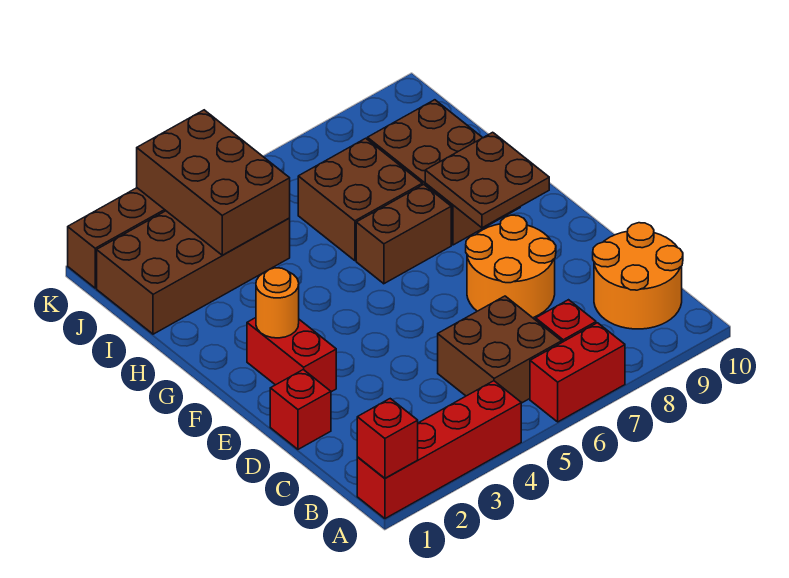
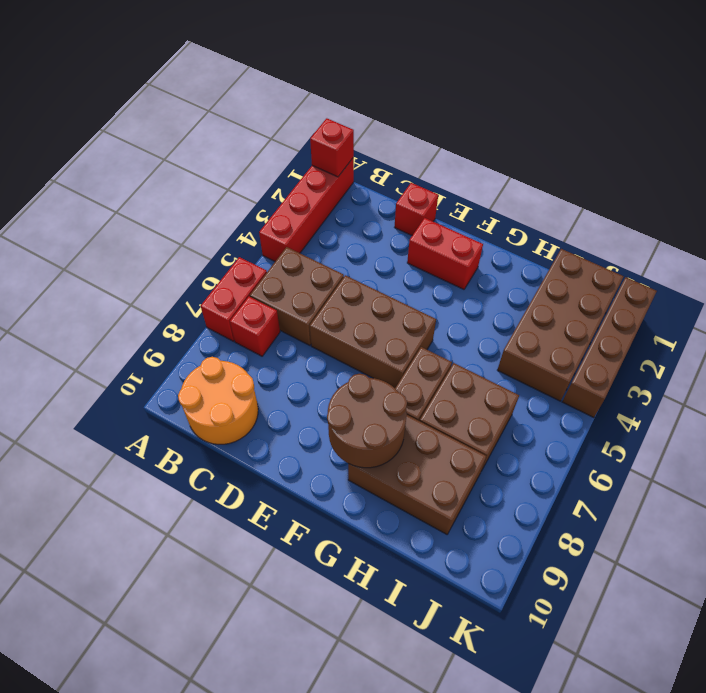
orange 2x2 round brick [466,215,556,318] -> none
orange 1x1 round brick [256,268,299,338] -> none
brown 2x2 plate [425,132,549,228] -> brown 2x2 round brick [327,374,407,468]
brown 2x3 brick [137,110,290,255] -> brown 2x3 brick moved to [310,275,436,388]

